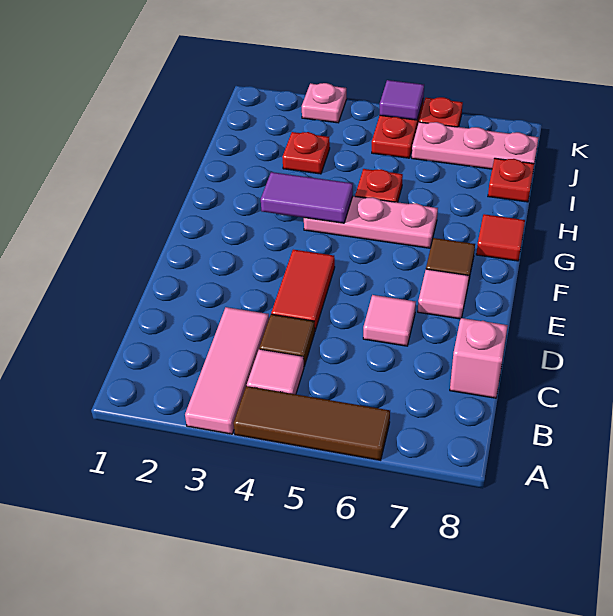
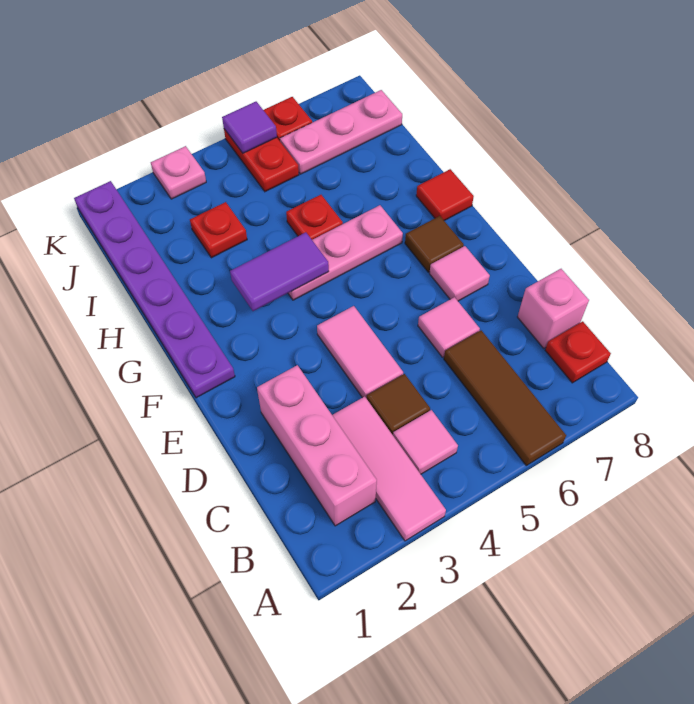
brown 1x3 tile [233,386,390,460] -> brown 1x3 tile turned to [444,330,566,466]
none -> pink 1x3 brick [257,365,377,526]
red 1x2 tile [271,250,335,330] -> pink 1x2 tile [317,306,403,398]
none -> purple 1x6 plate [74,181,235,398]
red 1x1 plate [488,158,534,202] -> red 1x1 plate moved to [545,321,611,383]

